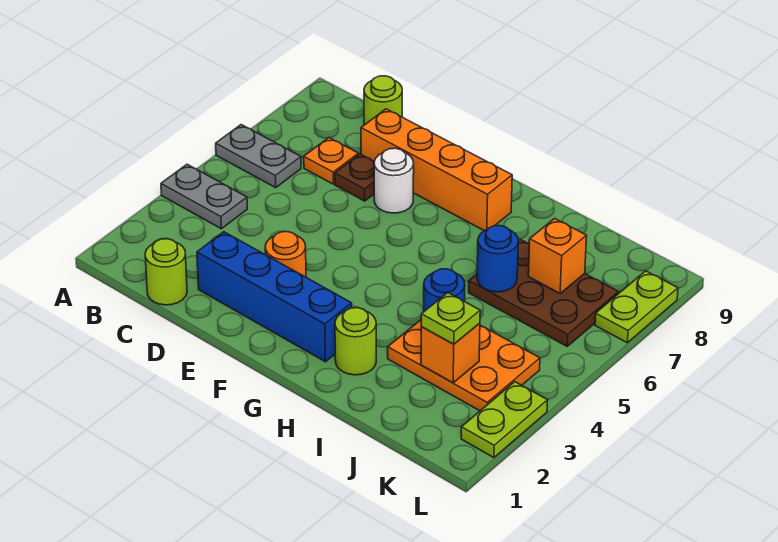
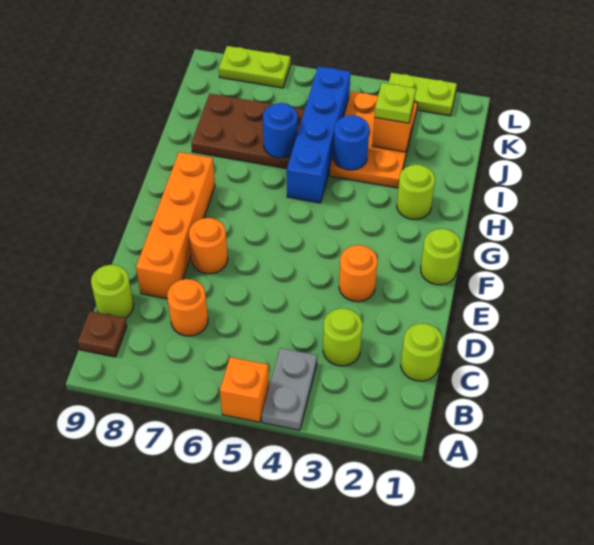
grey 1x2 plate [216,125,301,188] -> none
none -> lime 1x1 round brick [323,308,362,366]
orange 1x1 plate [304,138,358,184] -> orange 1x1 round brick [167,279,208,336]
blue 1x4 brick [197,232,352,362] -> blue 1x4 brick moved to [287,66,350,203]
brown 1x1 plate [335,154,374,201] -> brown 1x1 plate moved to [78,311,127,357]
white 1x1 round brick [374,148,414,213] -> orange 1x1 round brick [189,218,228,274]
none -> lime 1x1 round brick [421,229,461,285]
brown 2x3 plate [469,239,618,346] -> brown 2x3 plate turned to [191,94,305,169]
orange 1x1 brick [528,219,586,293] -> orange 1x1 brick moved to [220,357,269,422]

